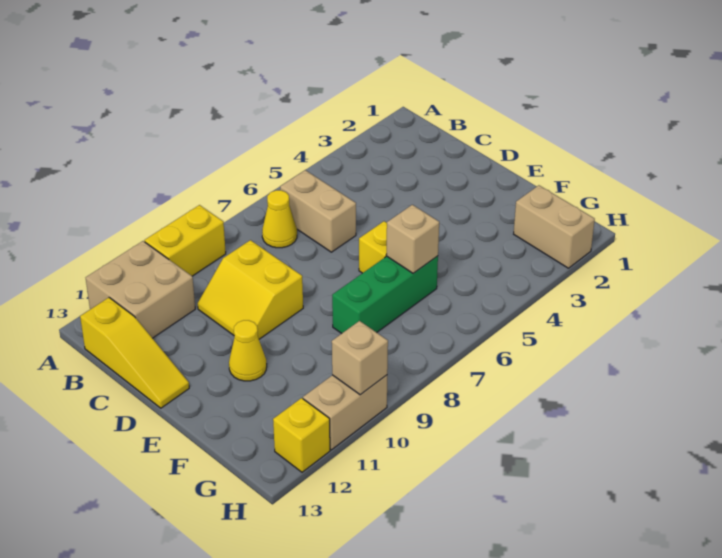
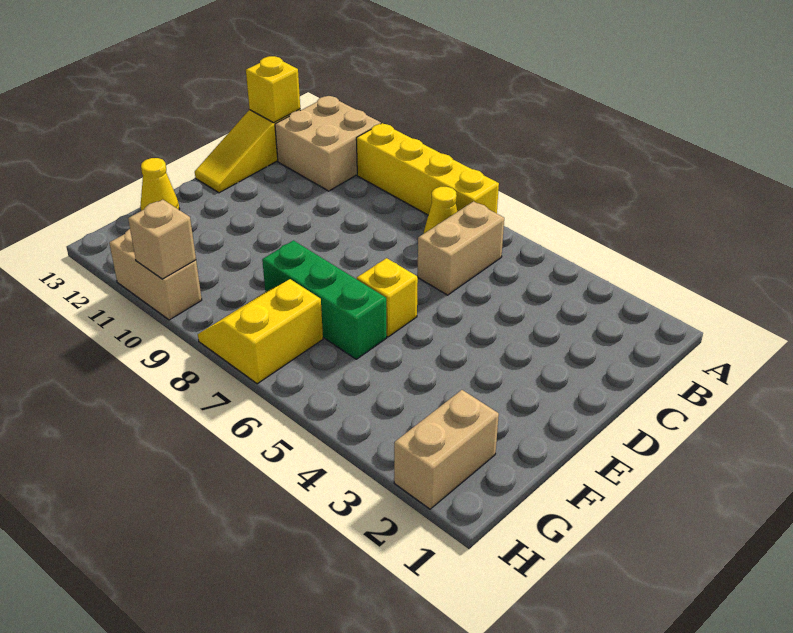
yellow 1x2 brick [144,205,226,276] -> yellow 1x4 brick [356,123,499,215]
yellow 2x2 slope [198,240,303,339] -> yellow 2x2 slope moved to [198,279,323,384]
yellow 1x1 cone [229,320,267,381] -> yellow 1x1 cone moved to [140,158,179,211]
tan 1x1 brick [386,205,439,273] -> none
yellow 1x1 brick [273,398,330,472] -> yellow 1x1 brick moved to [246,56,300,123]

